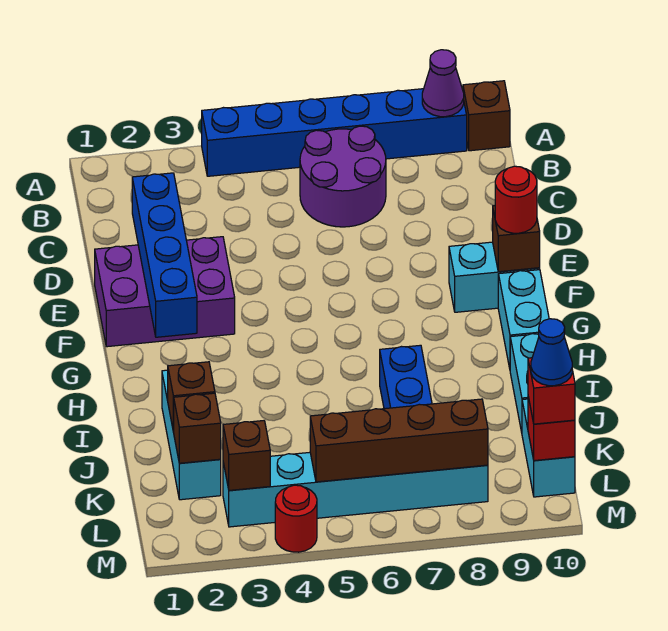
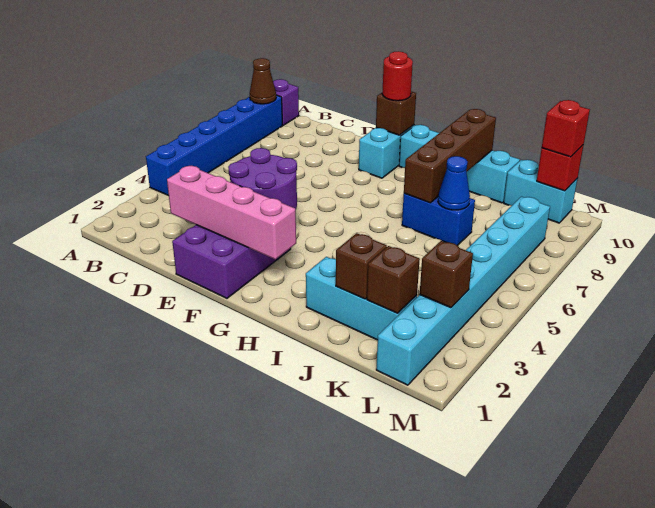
purple 1x1 cone [422,50,464,117] -> brown 1x1 cone [250,58,276,104]
brown 1x1 brick [463,81,510,151] -> purple 1x1 brick [273,79,299,125]
purple 2x2 round brick [300,126,386,227] -> purple 2x2 round brick moved to [228,148,297,209]
blue 1x4 brick [132,173,197,337] -> pink 1x4 brick [167,166,296,259]
cyan 1x6 brick [223,452,488,527] -> cyan 1x8 brick [376,197,550,385]
brown 1x4 brick [310,399,488,482] -> brown 1x4 brick moved to [404,109,496,203]
blue 1x1 cone [531,319,572,386] -> blue 1x1 cone moved to [438,156,470,210]
red 1x1 round brick [275,485,317,552] -> none

